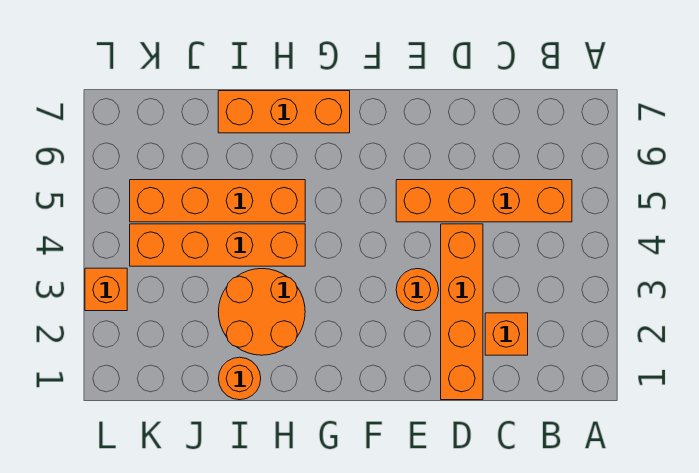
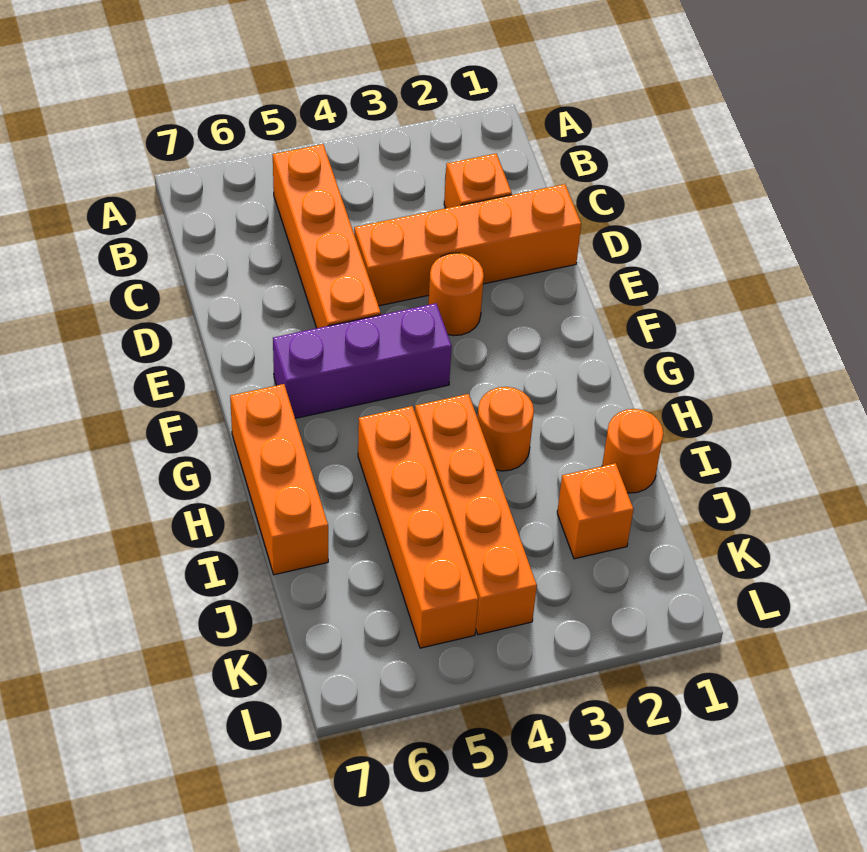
none -> purple 1x3 brick [273,303,452,418]
orange 2x2 round brick [218,269,305,355] -> orange 1x1 round brick [477,387,534,471]
orange 1x1 brick [85,268,127,311] -> orange 1x1 brick moved to [557,463,633,559]

